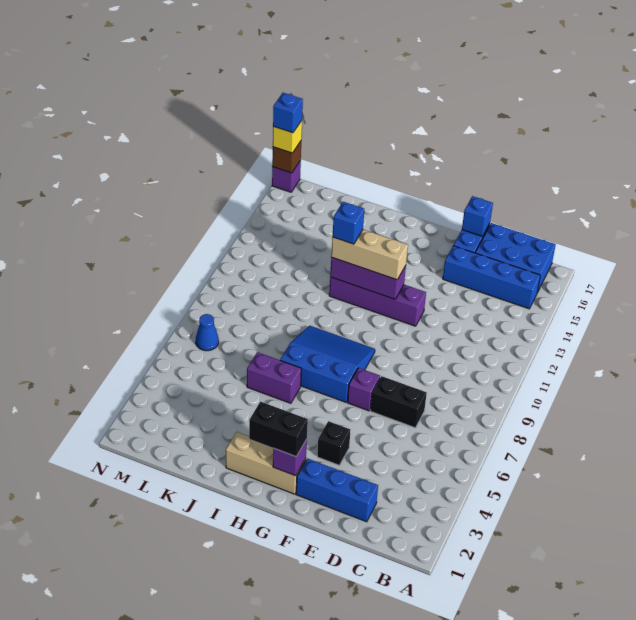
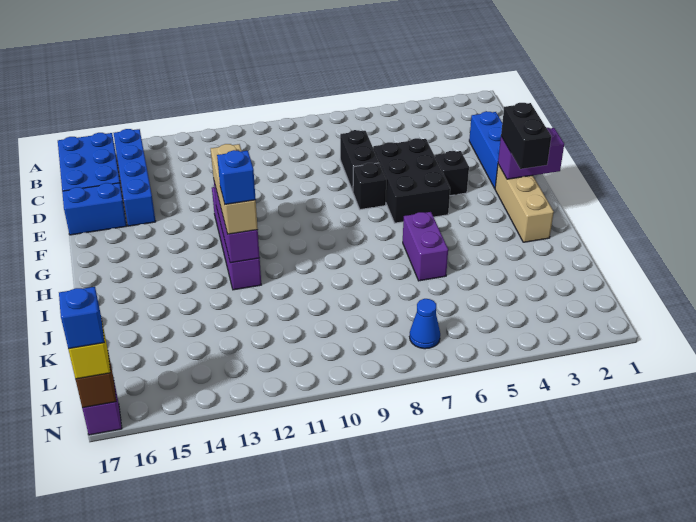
none -> black 2x3 brick [374,138,450,223]
blue 1x1 brick [462,196,493,236] -> none
purple 1x1 brick [348,368,380,411] -> black 1x1 brick [353,163,386,210]
purple 1x1 brick [273,439,307,476] -> purple 1x2 brick [498,128,564,179]
blue 3x3 slope [280,326,375,402] -> none

